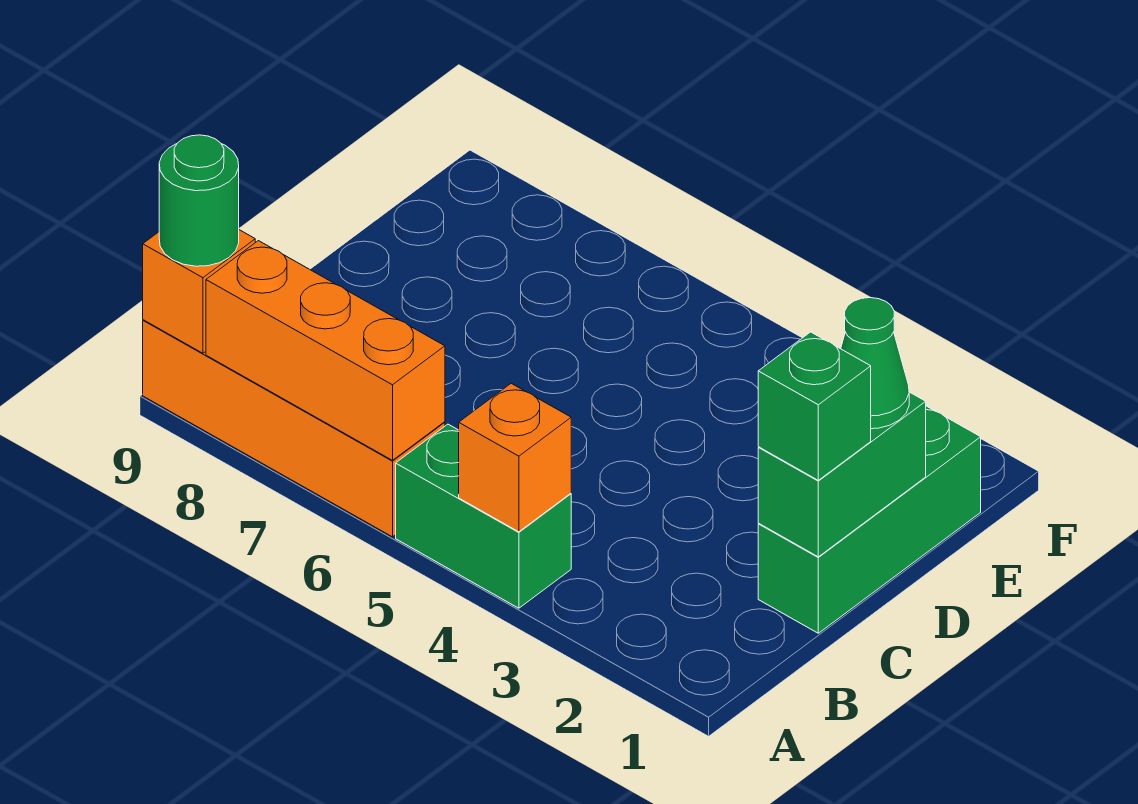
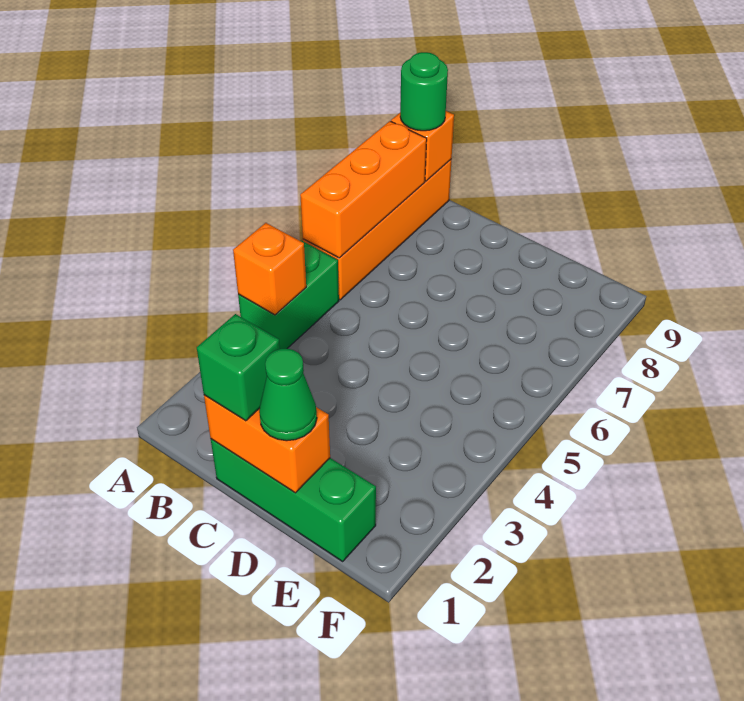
green 1x2 brick [758,392,926,557] -> orange 1x2 brick [204,395,330,493]

